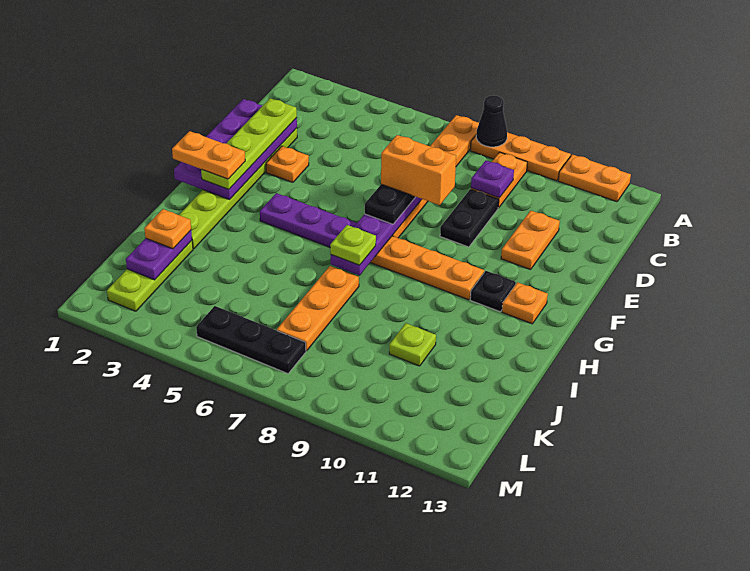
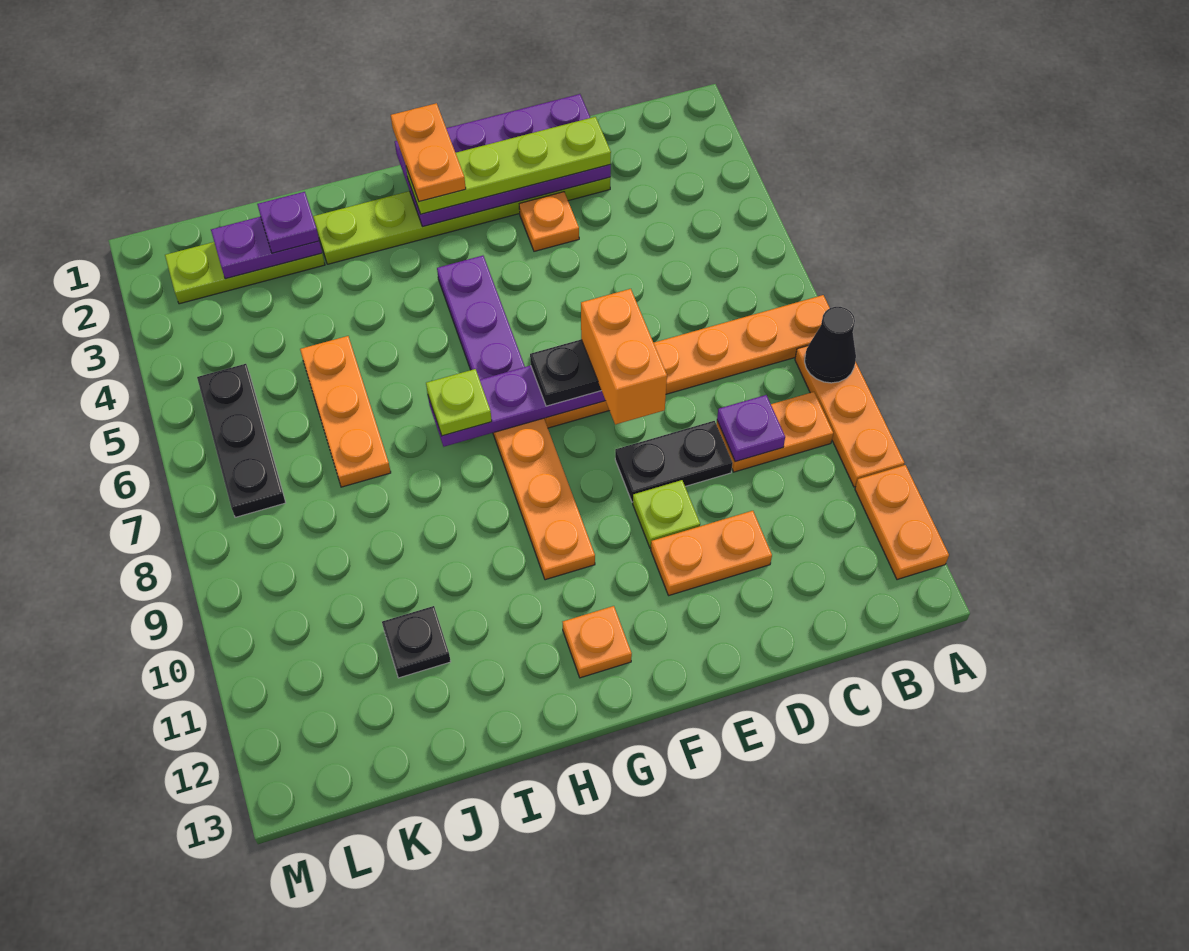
black 1x1 plate [470,271,516,312] -> black 1x1 plate moved to [382,606,451,678]
orange 1x3 plate [277,266,359,351] -> orange 1x3 plate turned to [300,336,391,487]
orange 1x1 plate [144,209,191,249] -> purple 1x1 plate [257,192,319,253]
lime 1x1 plate [389,323,436,366] -> lime 1x1 plate moved to [633,480,700,548]

